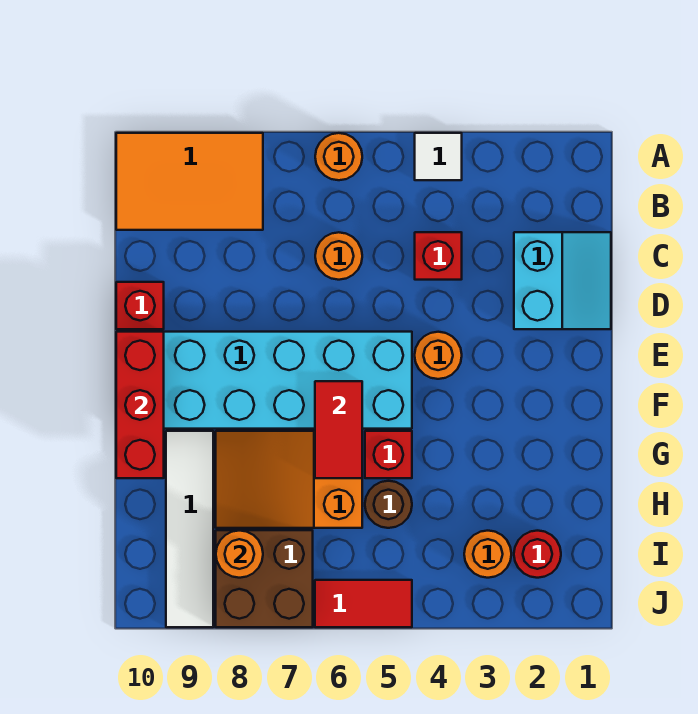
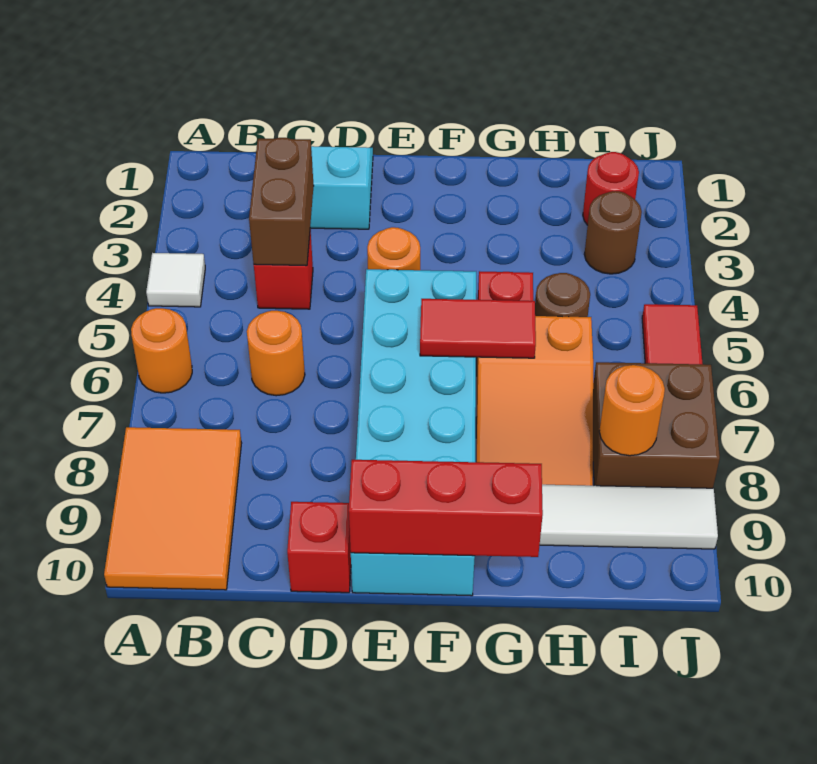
none -> brown 1x2 brick [249,138,314,266]
orange 1x1 round brick [464,531,511,578] -> brown 1x1 round brick [584,191,642,274]

